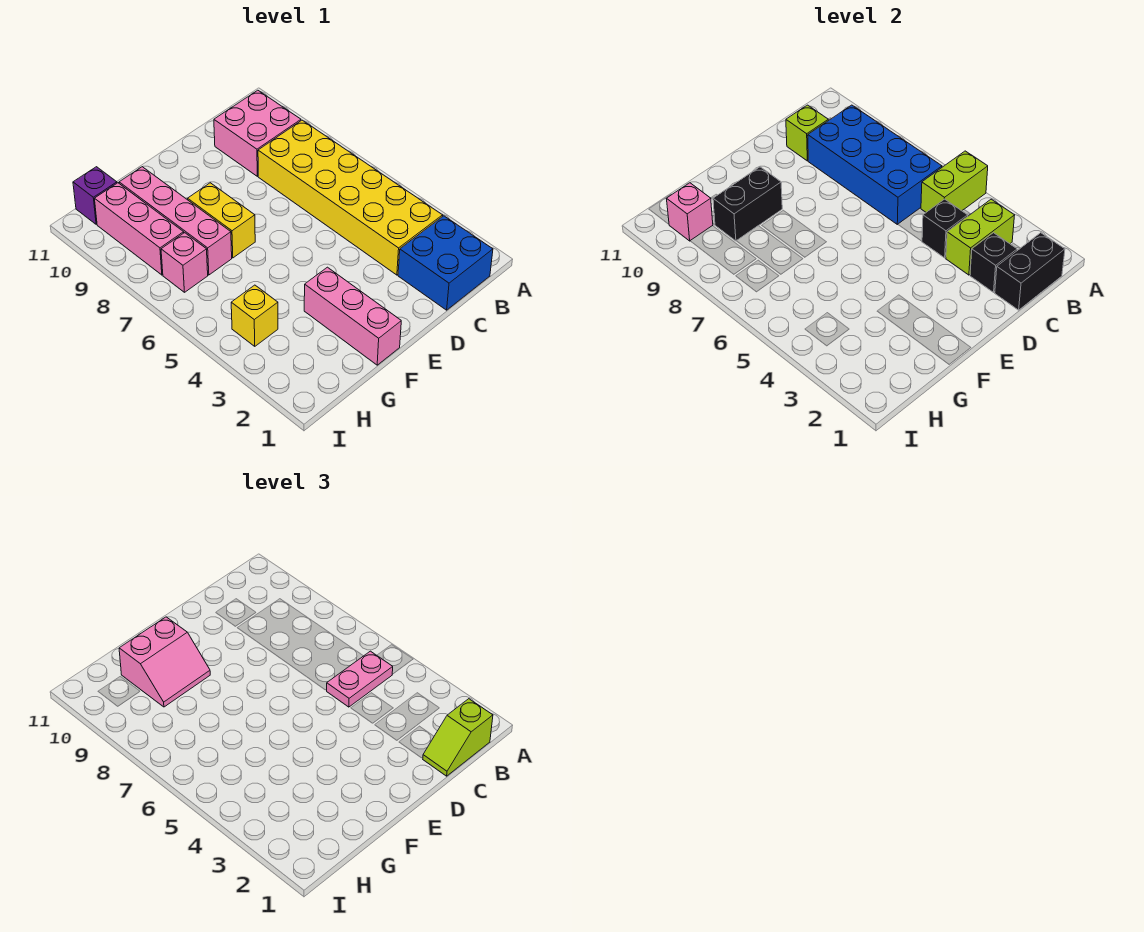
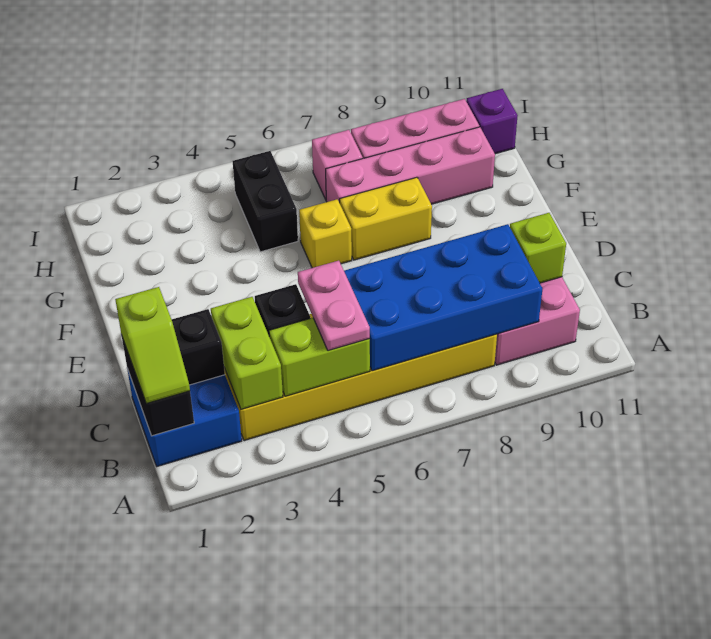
lime 1x2 brick [921,151,988,212] -> lime 1x2 brick turned to [269,318,370,396]
lime 1x2 slope [423,699,493,776] -> lime 1x2 slope turned to [115,287,190,404]
pink 1x3 brick [304,267,401,365] -> none
black 1x2 brick [713,167,782,241] -> black 1x2 brick moved to [233,151,298,252]
pink 2x2 slope [119,617,210,707] -> none
yellow 1x1 brick [231,285,278,346] -> yellow 1x1 brick moved to [299,199,352,268]
pink 1x1 brick [666,183,713,241] -> none

